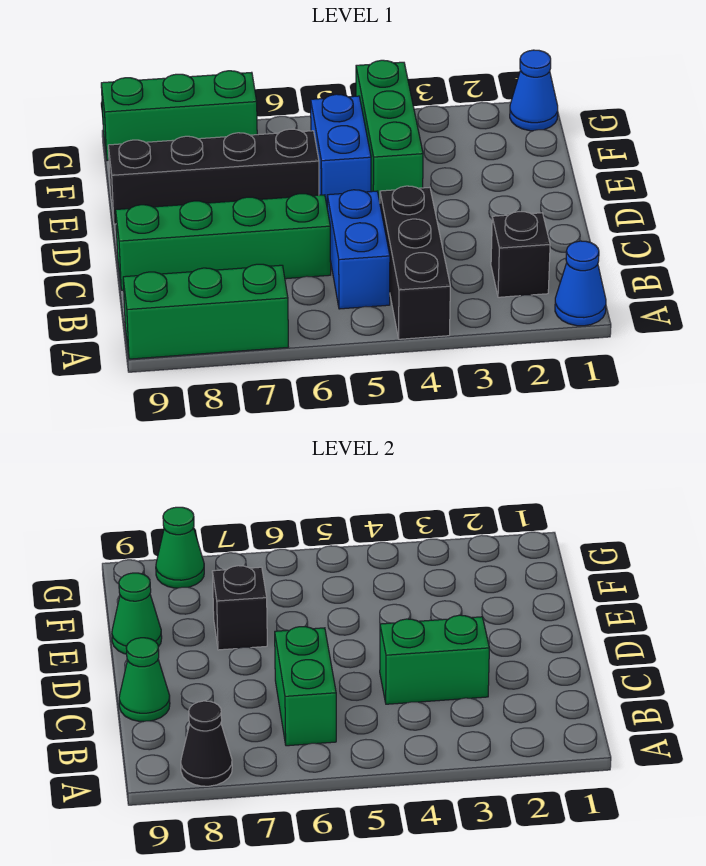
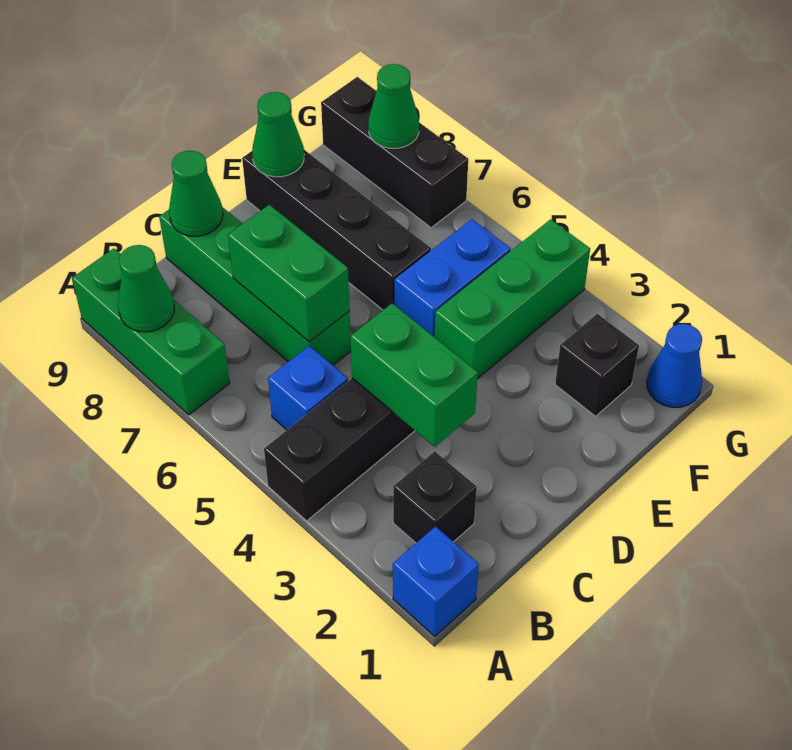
blue 1x1 cone [555,241,606,326] -> blue 1x1 brick [393,526,479,636]
black 1x1 cone [181,701,232,786] -> green 1x1 cone [118,245,174,332]
blue 1x2 brick [327,190,390,309] -> blue 1x1 brick [268,346,348,430]
green 1x2 brick [275,627,336,746] -> green 1x2 brick turned to [228,205,350,342]
black 1x1 brick [212,566,267,650] -> black 1x1 brick moved to [555,314,639,416]
green 1x3 brick [101,71,257,160] -> black 1x3 brick [321,77,468,228]

